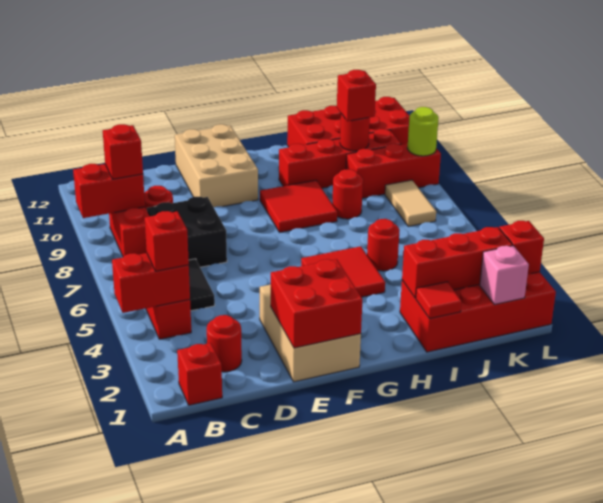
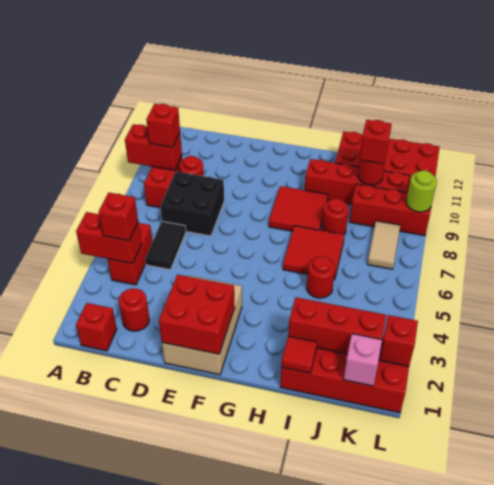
tan 2x3 brick [175,124,258,207] -> none
red 2x2 tile [301,246,385,297] -> red 2x2 tile moved to [283,226,344,279]

